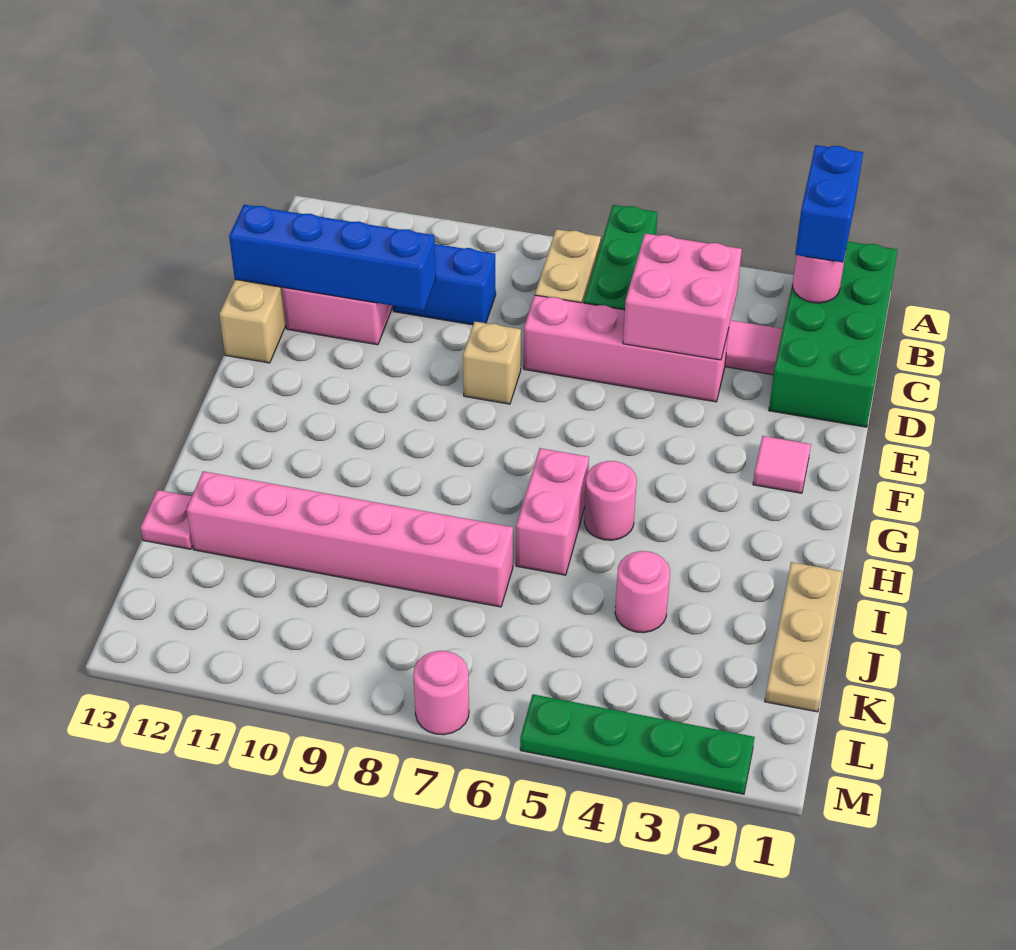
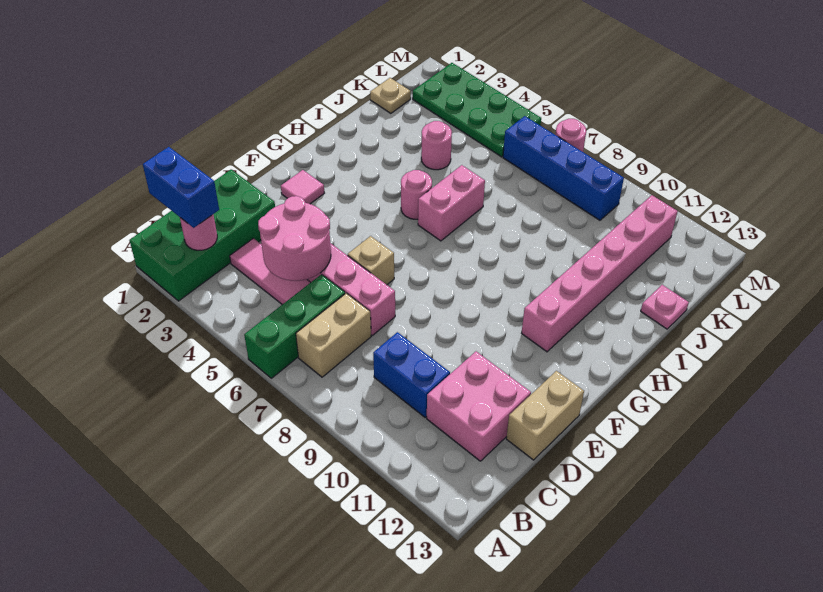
blue 1x2 brick [795,145,863,262] -> blue 1x2 brick turned to [143,147,219,228]
pink 2x2 brick [623,233,742,360] -> pink 2x2 round brick [258,196,331,281]
blue 1x4 brick [229,205,436,311] -> blue 1x4 brick moved to [503,116,624,220]
tan 1x1 brick [463,322,521,404] -> tan 1x1 brick moved to [348,236,394,285]
tan 1x3 plate [765,562,842,712] -> tan 1x1 plate [370,78,411,113]
pink 1x6 brick [187,471,513,607] -> pink 1x6 brick turned to [522,195,678,352]
green 1x4 plate [520,694,755,794] -> green 2x4 plate [413,63,541,157]

